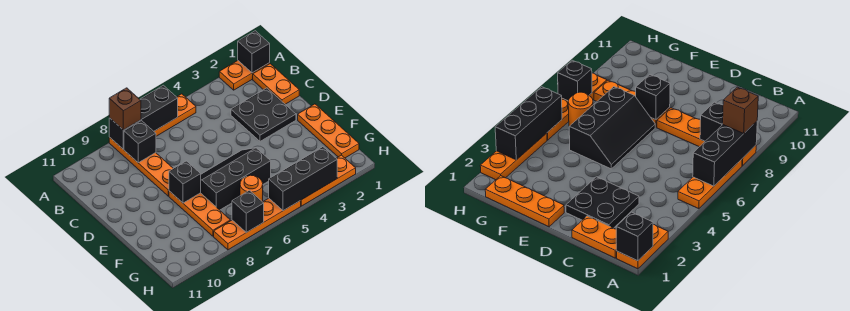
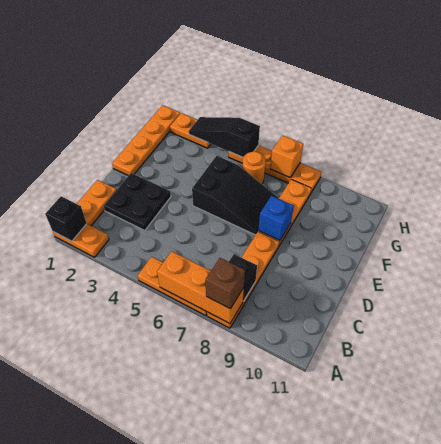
black 1x3 brick [109,85,178,149] -> orange 1x3 brick [157,251,244,324]
orange 1x3 plate [298,104,359,158] -> orange 1x4 plate [112,105,180,176]
black 2x3 slope [201,148,271,210] -> black 2x3 slope turned to [192,156,279,235]
black 1x1 brick [169,161,201,203] -> blue 1x1 brick [258,196,294,241]
orange 1x3 plate [301,155,356,206] -> orange 1x2 plate [170,113,211,148]
black 1x3 brick [269,147,337,211] -> black 1x3 slope [189,117,260,157]
black 1x1 brick [232,191,264,233] -> orange 1x1 brick [270,135,303,178]

